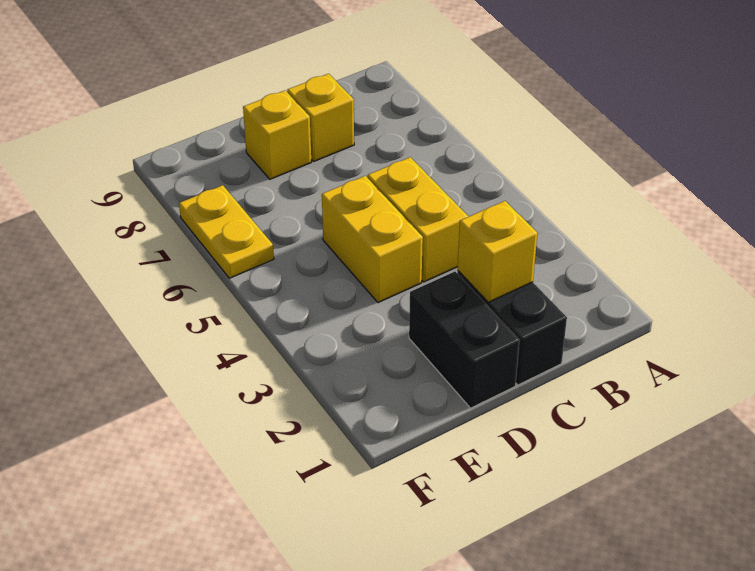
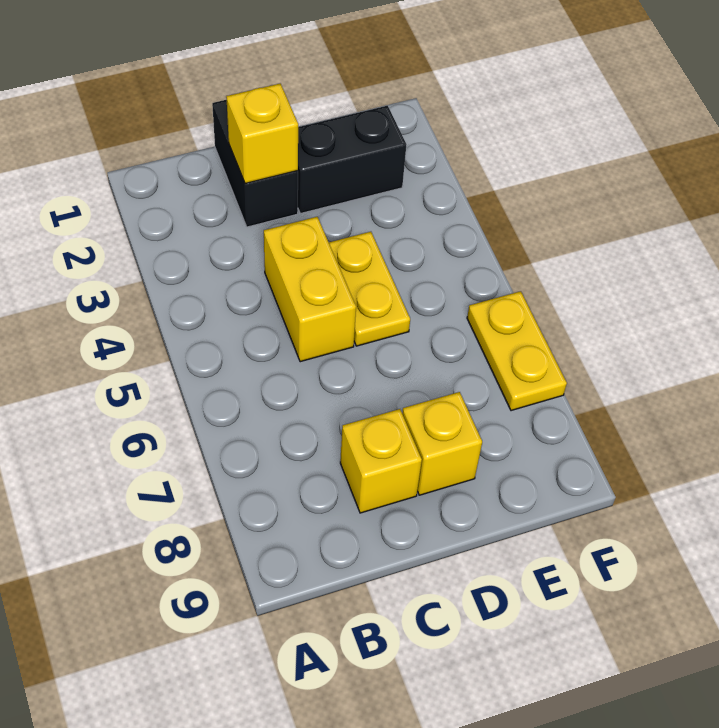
black 1x2 brick [409,271,520,408] -> black 1x2 brick turned to [298,106,406,213]
yellow 1x2 brick [322,176,423,303] -> yellow 1x2 plate [329,232,410,346]

